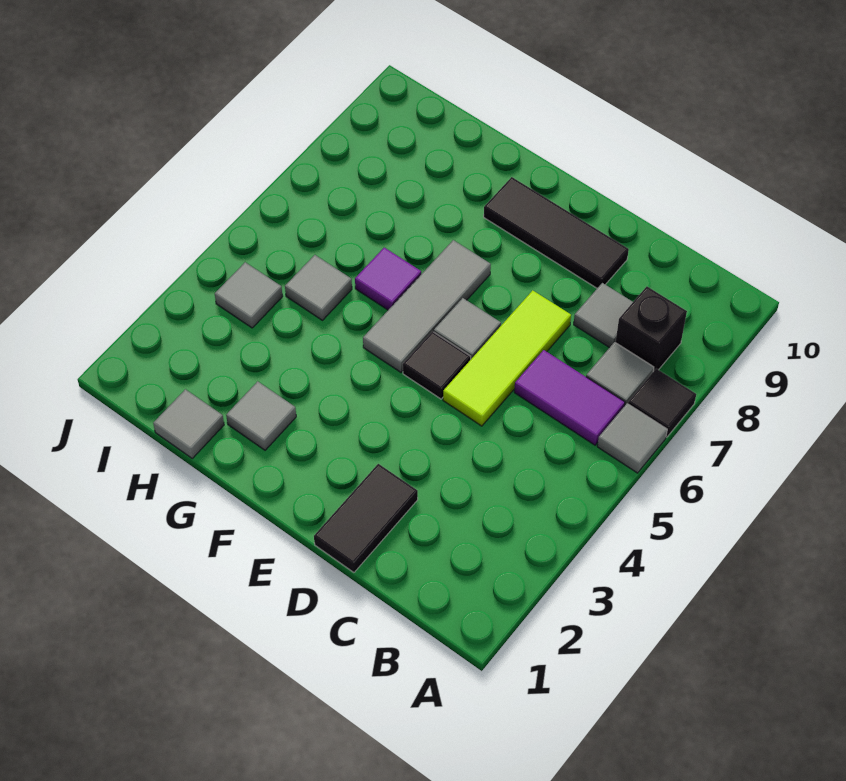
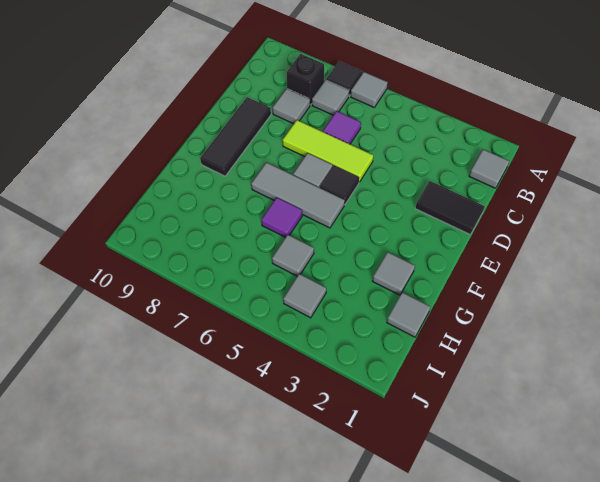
none -> grey 1x1 tile [469,149,509,188]
purple 1x2 tile [514,350,625,445] -> purple 1x1 tile [323,111,361,144]

